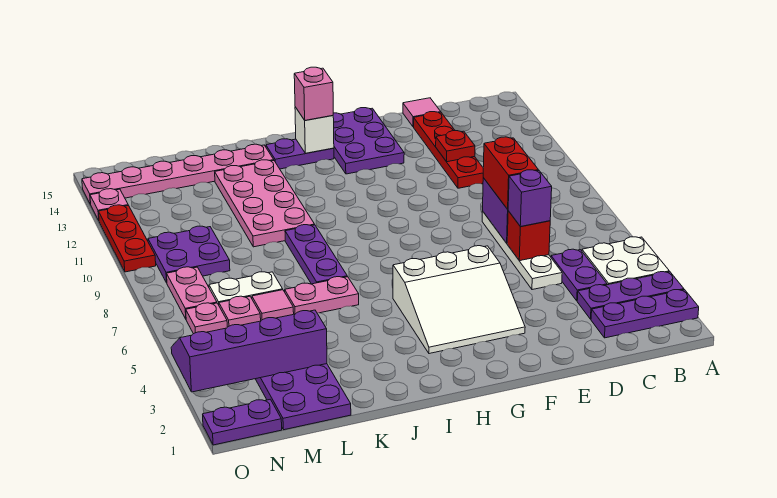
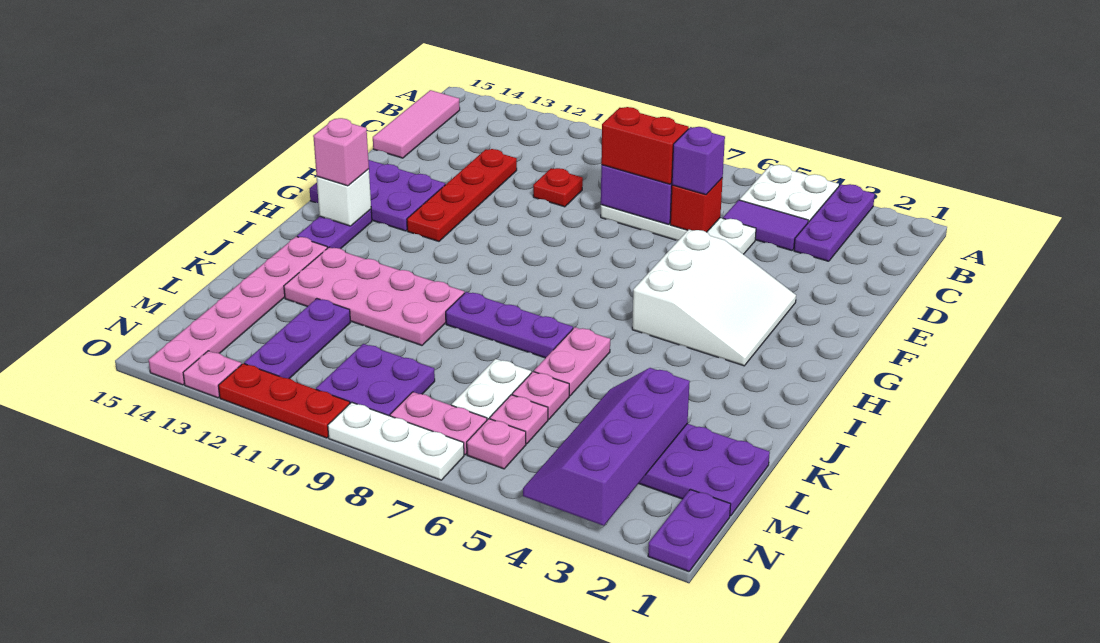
purple 1x3 plate [591,290,699,338] -> purple 1x3 plate moved to [244,299,351,379]
purple 1x2 plate [551,249,607,301] -> purple 1x2 tile [723,200,808,251]
red 1x4 plate [414,112,483,188] -> red 1x4 plate turned to [407,149,517,241]
red 1x1 plate [436,131,475,162] -> red 1x1 plate moved to [533,168,583,207]
pink 1x1 tile [403,98,440,127] -> pink 1x3 tile [373,90,460,158]
pink 1x1 tile [252,290,294,321] -> pink 1x1 plate [512,372,569,420]
none -> white 1x3 plate [328,402,464,480]

